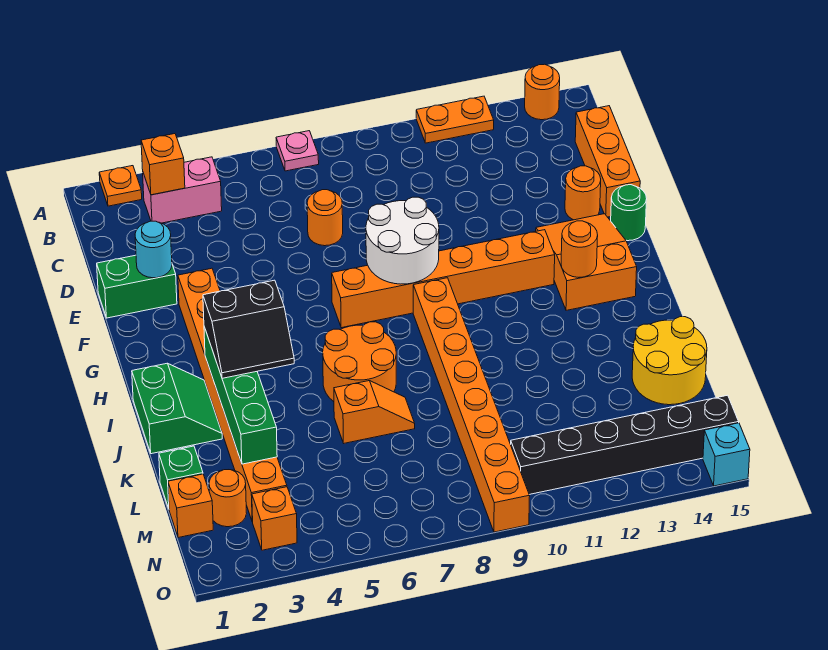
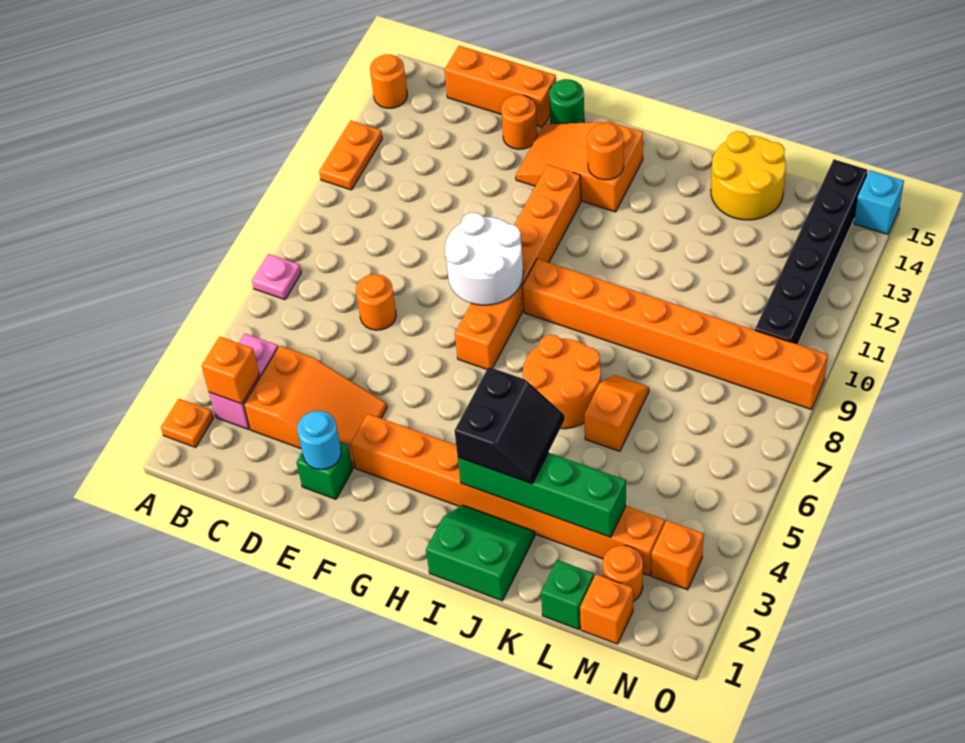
none -> orange 2x3 slope [244,346,387,468]
green 1x2 brick [97,255,177,318] -> green 1x1 brick [297,442,353,499]

